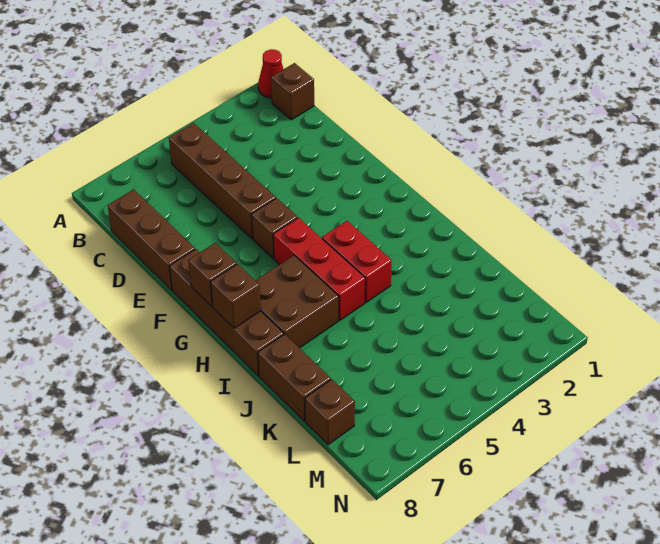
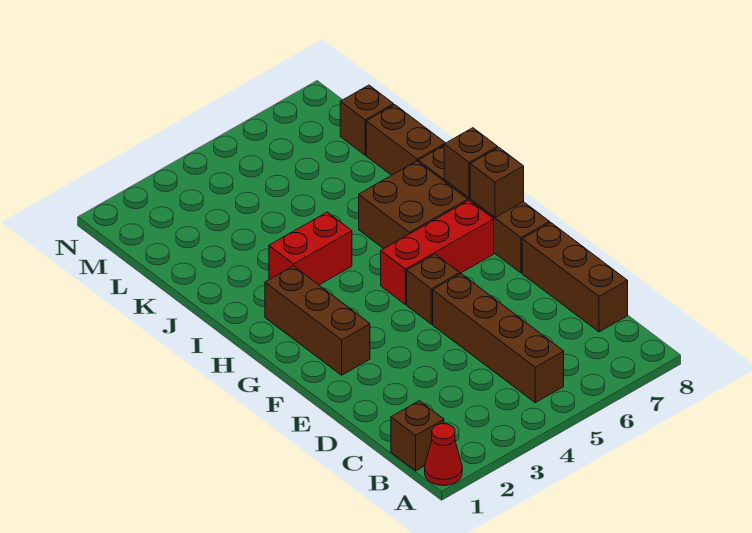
none -> brown 1x3 brick [265,266,370,375]
red 1x3 brick [273,218,365,320] -> red 1x3 brick turned to [381,200,494,304]
red 1x2 brick [322,221,392,302] -> red 1x2 brick turned to [269,212,352,285]

